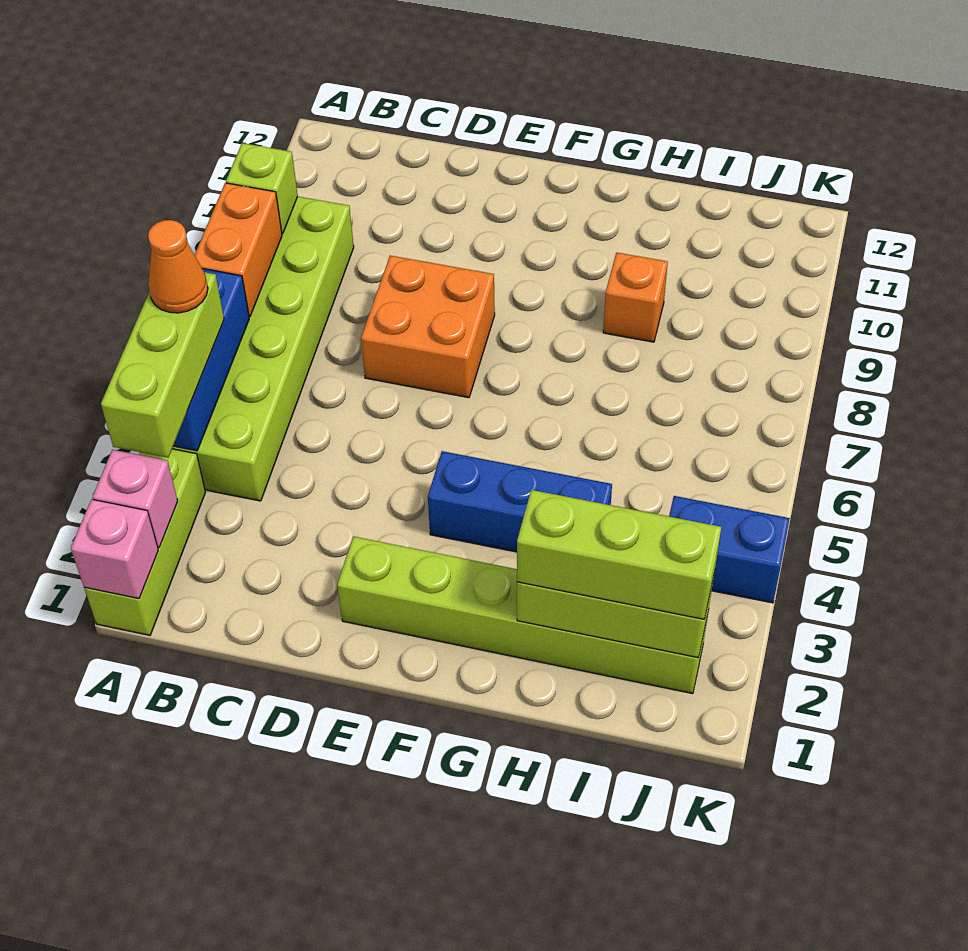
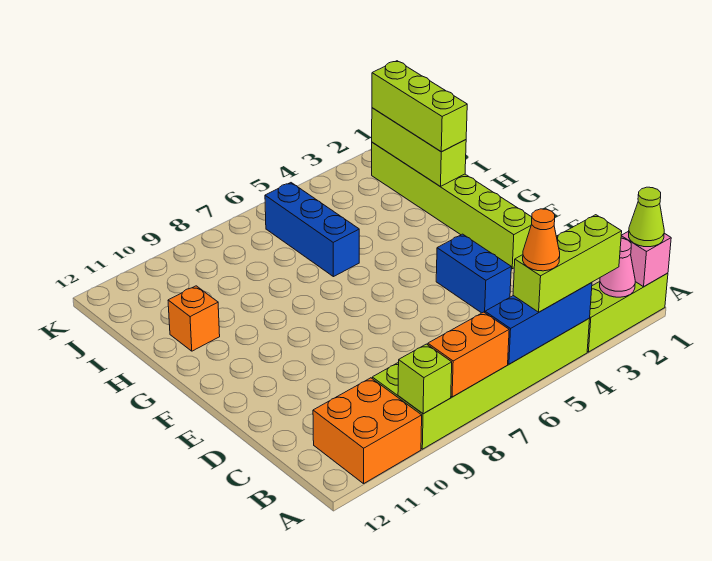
none -> lime 1x1 cone [629,187,664,247]
pink 1x1 brick [92,450,178,548] -> pink 1x1 cone [600,238,635,297]
orange 2x2 brick [361,256,495,398] -> orange 2x2 brick moved to [313,378,422,484]
blue 1x3 brick [428,451,612,552] -> blue 1x3 brick moved to [265,183,359,277]
orange 1x1 brick [603,253,668,342] -> orange 1x1 brick moved to [168,286,220,351]
blue 1x2 brick [669,496,790,603] -> blue 1x2 brick moved to [436,234,511,313]

